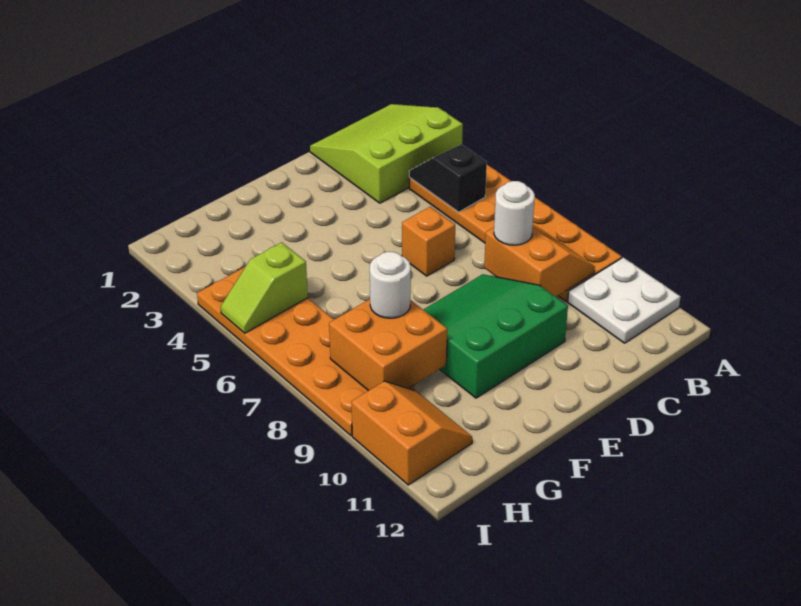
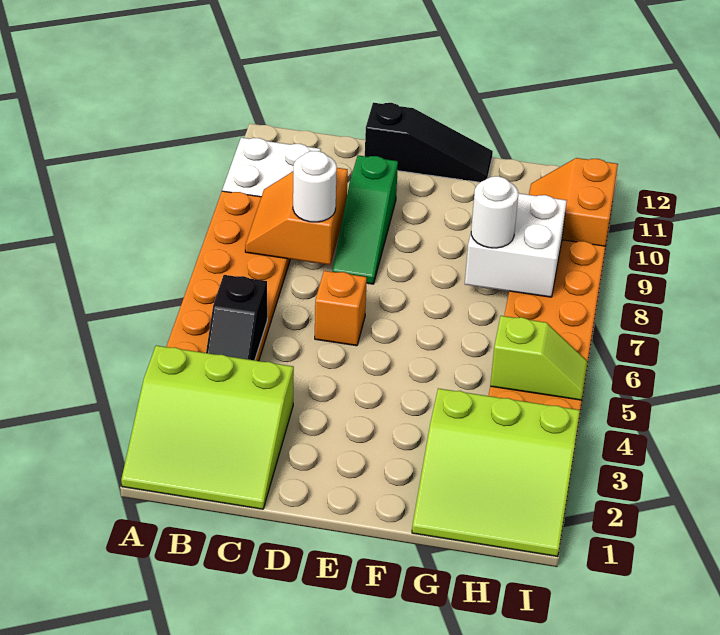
green 3x3 slope [423,274,568,398] -> green 1x3 slope [332,155,398,284]
none -> black 1x3 slope [365,103,493,182]
none -> lime 3x3 slope [412,388,580,557]
orange 2x2 brick [329,299,447,391] -> white 2x2 brick [465,193,567,297]

